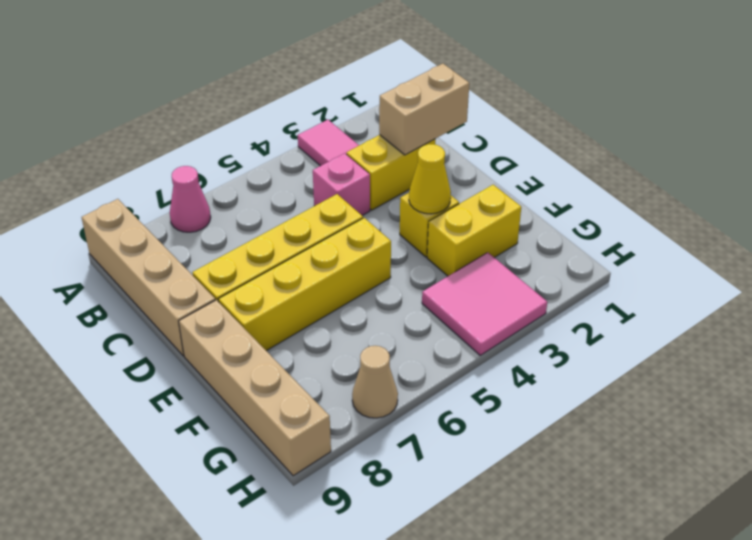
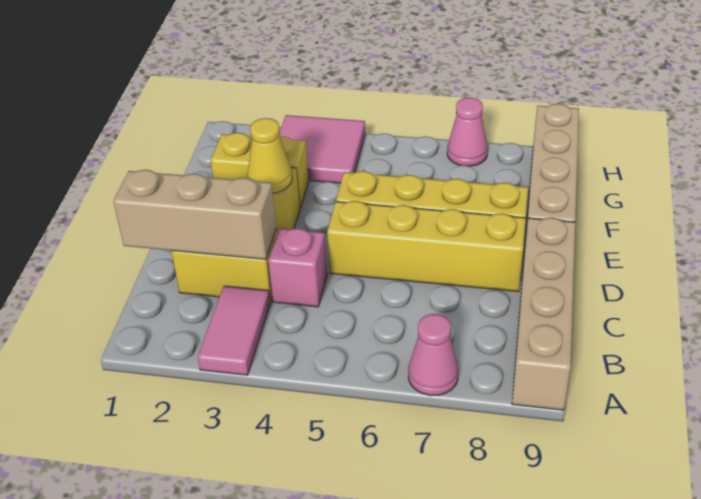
tan 1x2 brick [379,64,469,155] -> tan 1x3 brick [113,170,276,259]
tan 1x1 cone [352,346,398,418] -> pink 1x1 cone [447,98,488,166]

